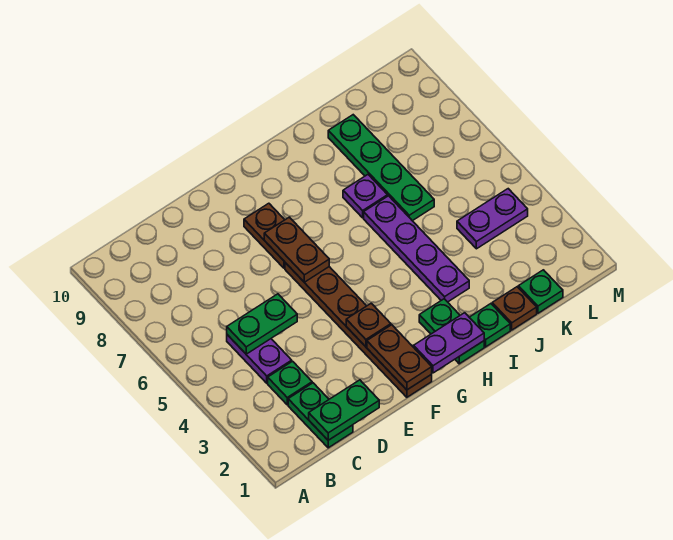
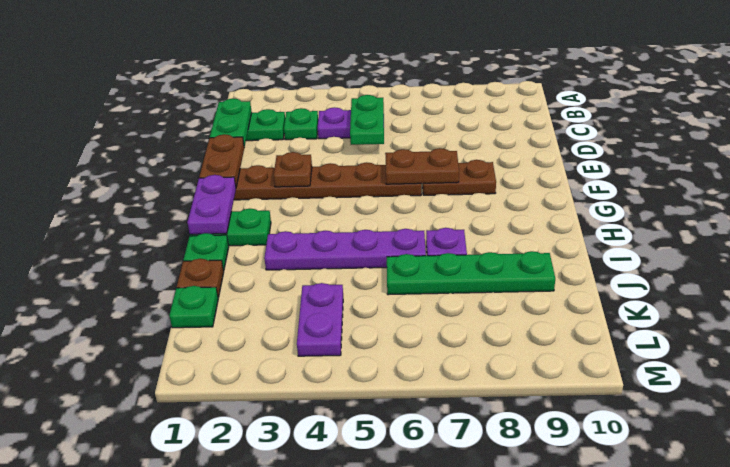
brown 1x2 plate [367,325,432,390] -> brown 1x2 plate turned to [199,134,244,187]

